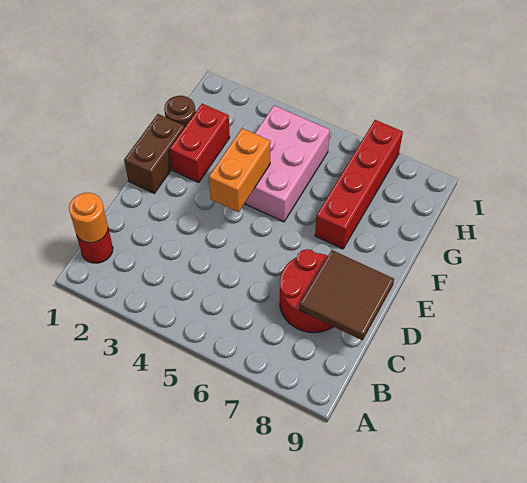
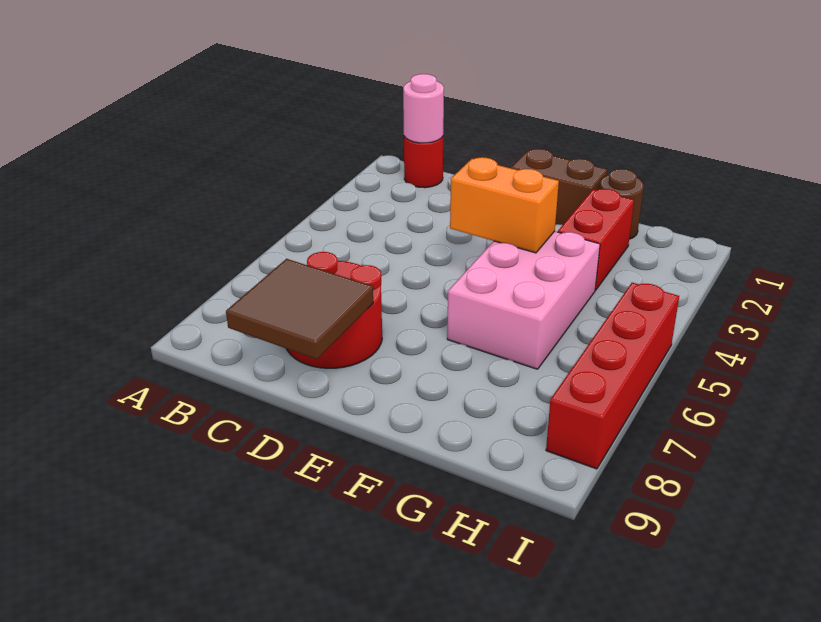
orange 1x1 round brick [69,193,108,243] -> pink 1x1 round brick [403,74,444,143]
red 1x2 brick [170,104,230,182] -> red 1x2 brick turned to [558,189,634,290]
pink 2x3 brick [244,106,330,222] -> pink 2x3 brick turned to [447,231,600,369]
red 1x4 brick [315,120,403,249] -> red 1x4 brick turned to [546,283,679,469]

